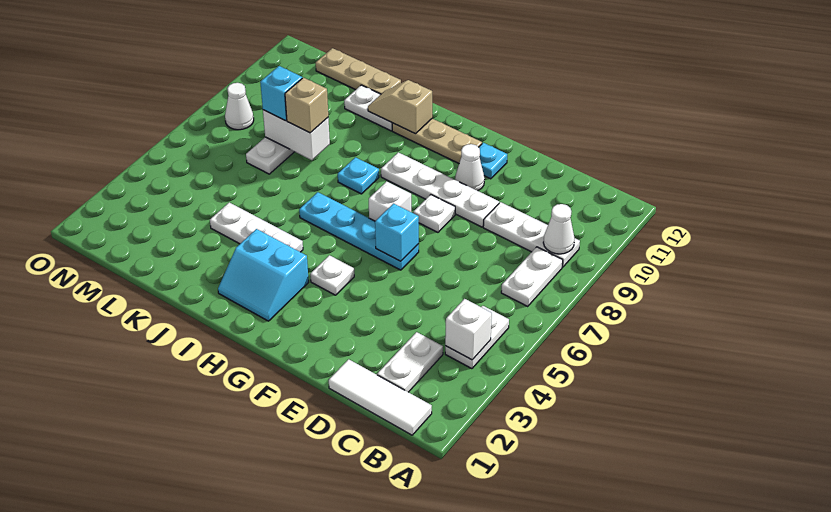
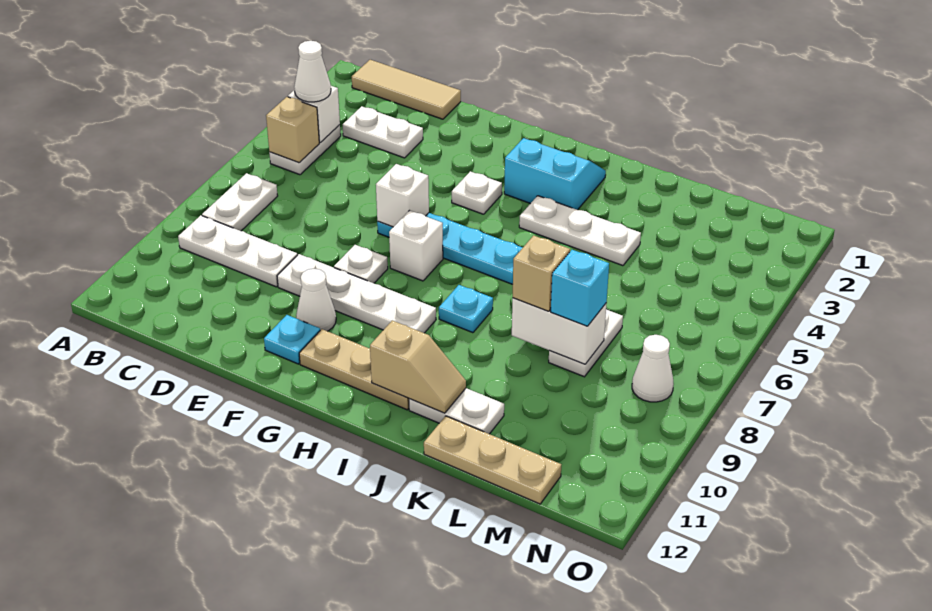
white 1x3 tile [329,359,432,435] -> tan 1x3 tile [352,60,461,119]
none -> tan 1x1 brick [266,97,319,163]
white 1x1 cone [543,204,575,254] -> white 1x1 cone moved to [294,41,331,102]
white 1x2 plate [377,332,443,392] -> white 1x2 plate turned to [343,106,423,158]
cyan 1x1 brick [375,204,419,261] -> white 1x1 brick [376,164,429,227]

